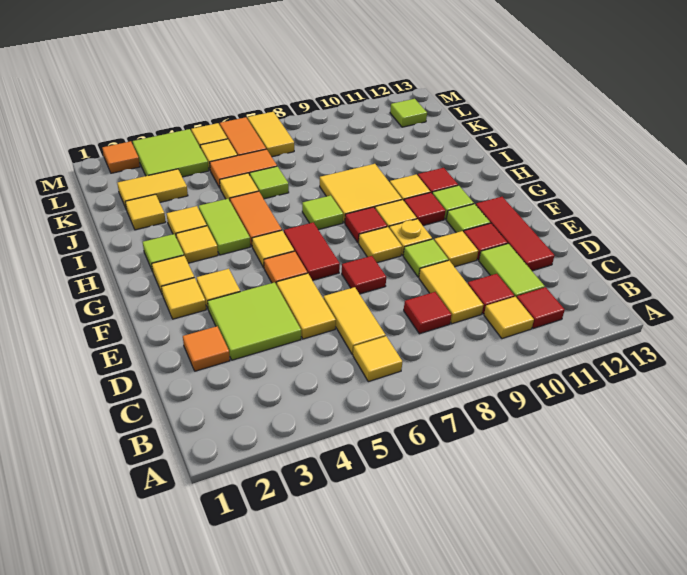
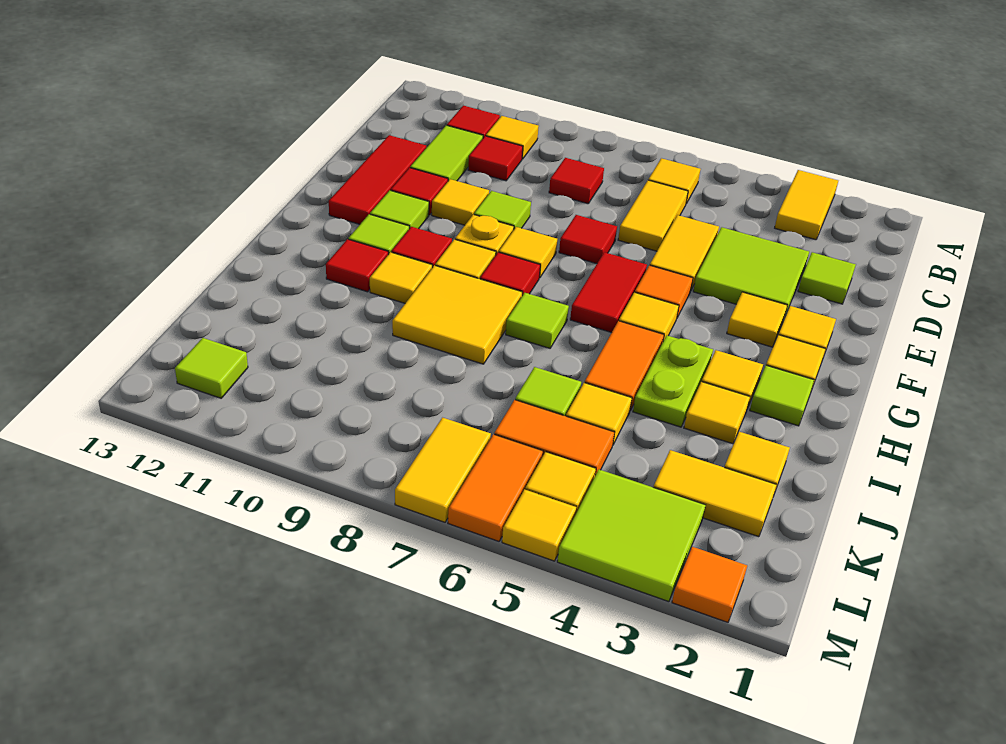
yellow 1x2 tile [419,260,483,324] -> yellow 1x2 tile moved to [775,170,838,240]
orange 1x1 tile [183,326,230,371] -> lime 1x1 tile [798,252,856,304]
lime 1x2 tile [199,199,250,255] -> lime 1x2 plate [633,336,713,427]

